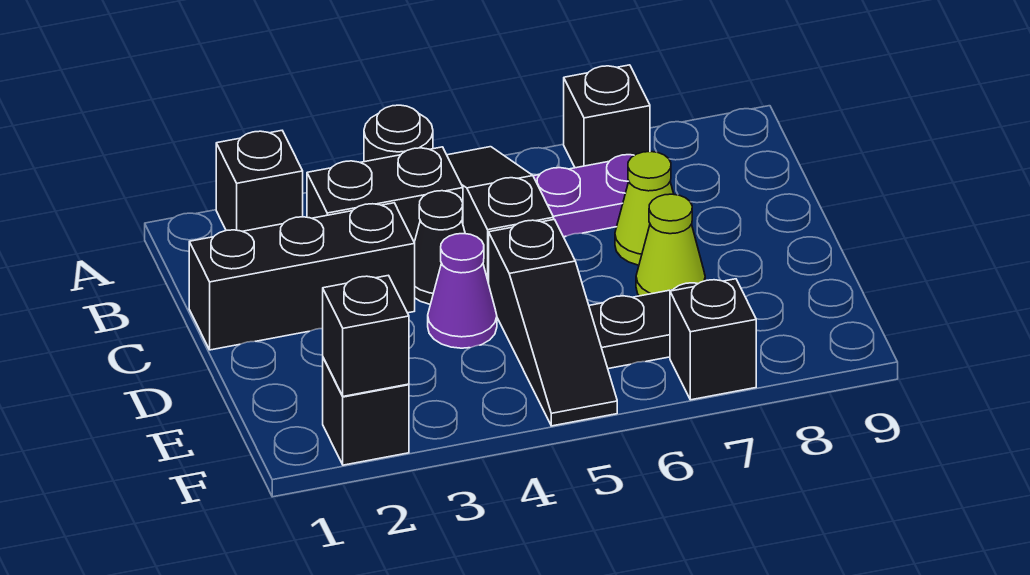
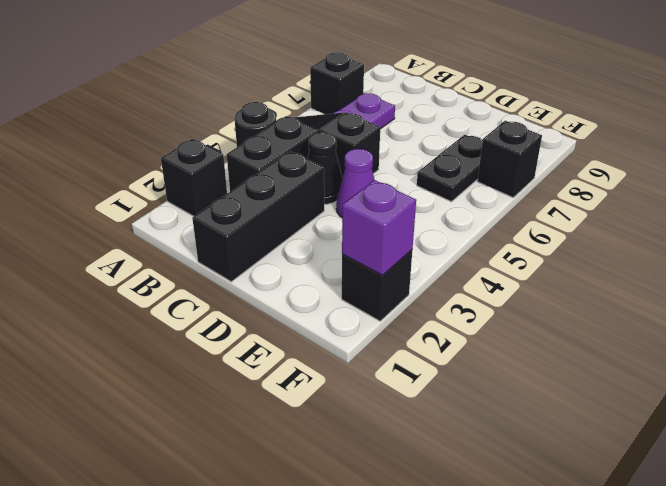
lime 1x1 cone [615,152,674,265] -> none
black 1x3 slope [489,219,617,426] -> none
lime 1x1 cone [636,194,705,296] -> none
black 1x1 brick [323,275,409,396] -> purple 1x1 brick [342,180,416,275]

